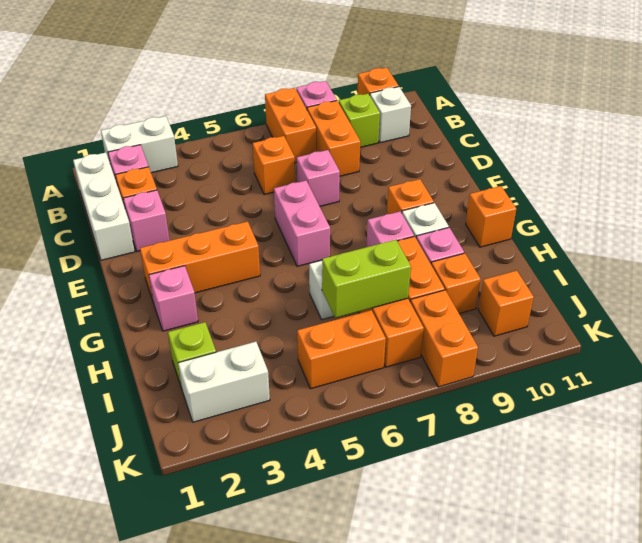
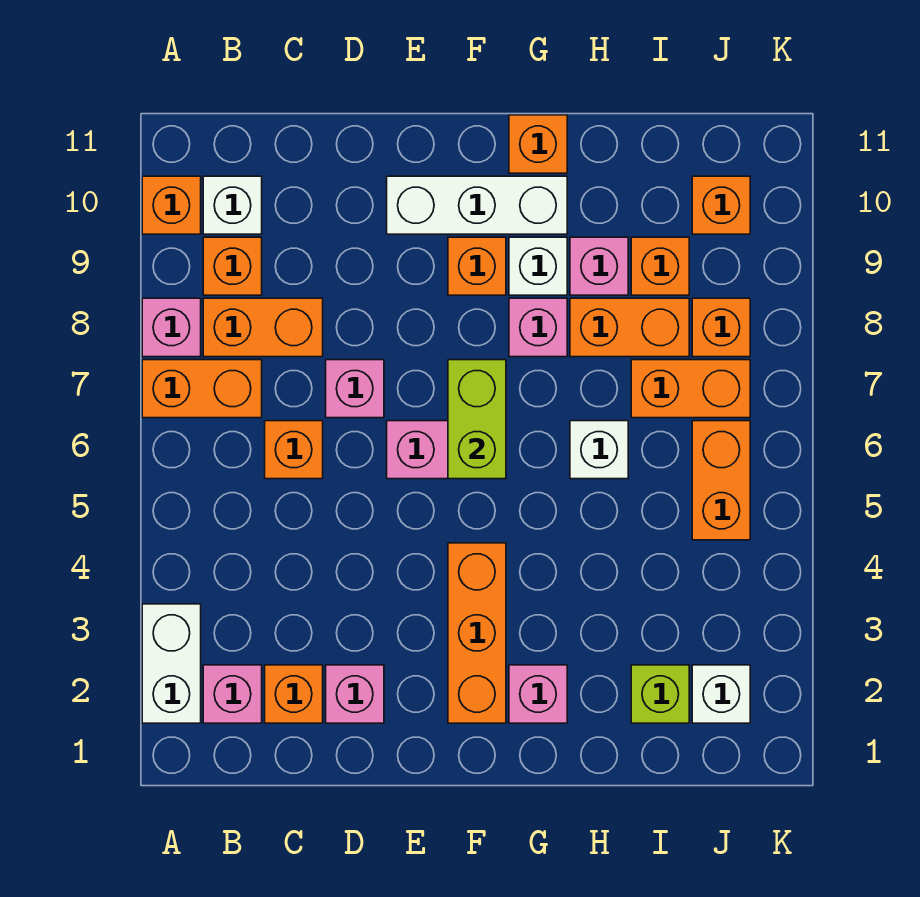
white 1x3 brick [73,153,135,260] -> white 1x3 brick moved to [387,176,567,234]
lime 1x1 brick [339,94,380,147] -> orange 1x1 brick [203,237,262,295]
lime 1x2 brick [322,240,411,318] -> lime 1x2 brick moved to [448,360,506,479]
white 1x2 brick [178,342,270,422] -> white 1x1 brick [692,665,750,723]
orange 1x2 brick [410,290,478,387] -> orange 1x1 brick [692,298,750,357]

